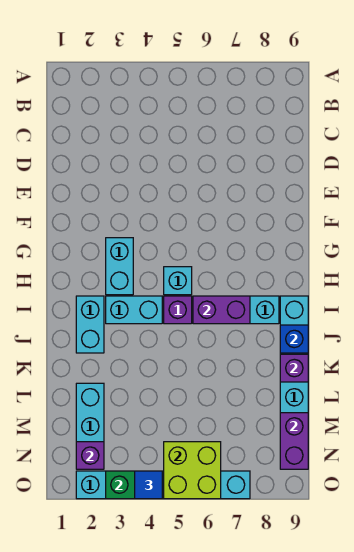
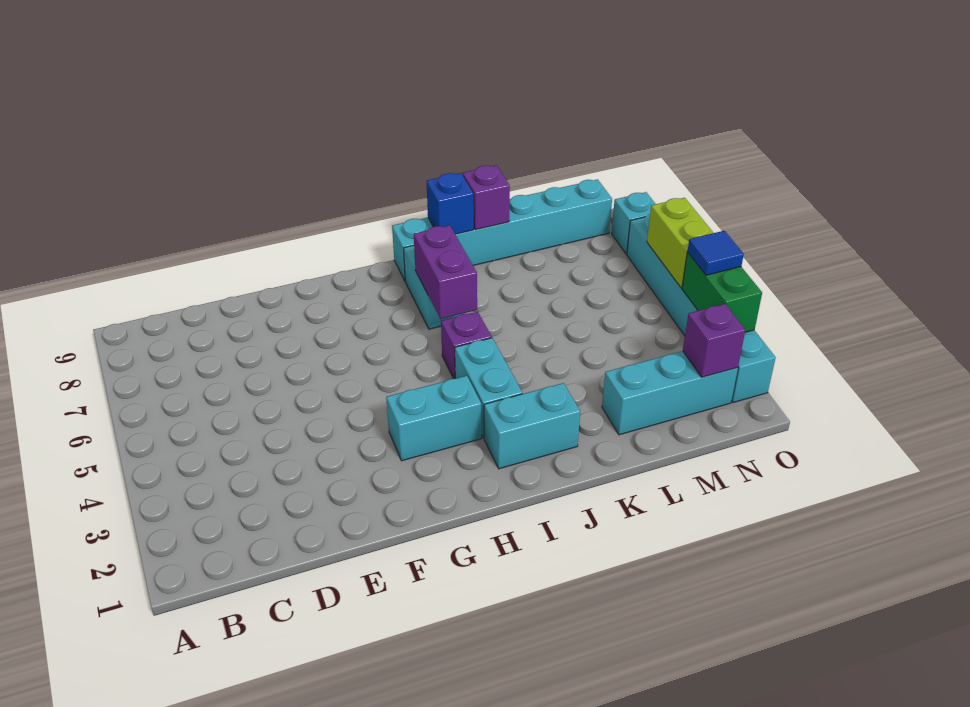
cyan 1x1 brick [164,267,192,295] -> cyan 1x1 brick moved to [612,192,655,254]
purple 1x2 brick [280,413,308,469] -> none
lime 2x2 brick [164,442,221,499] -> lime 1x2 brick [647,198,713,288]

